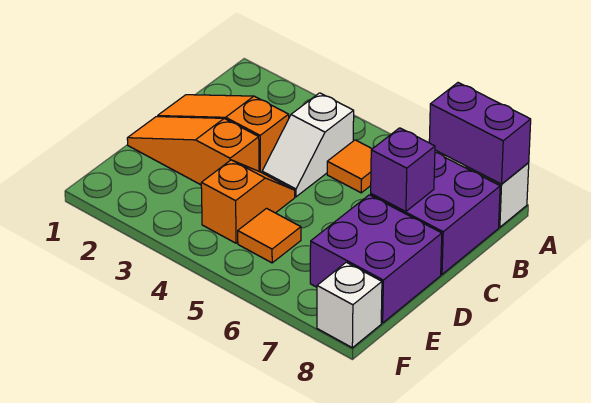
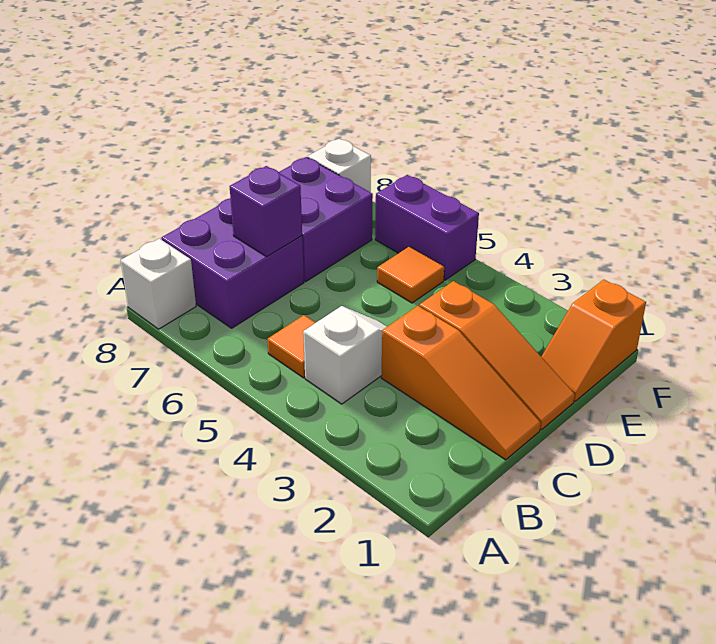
purple 1x2 brick [429,83,531,184] -> purple 1x2 brick moved to [375,175,479,280]
orange 1x2 slope [201,160,295,243] -> orange 1x2 slope moved to [541,280,646,401]

